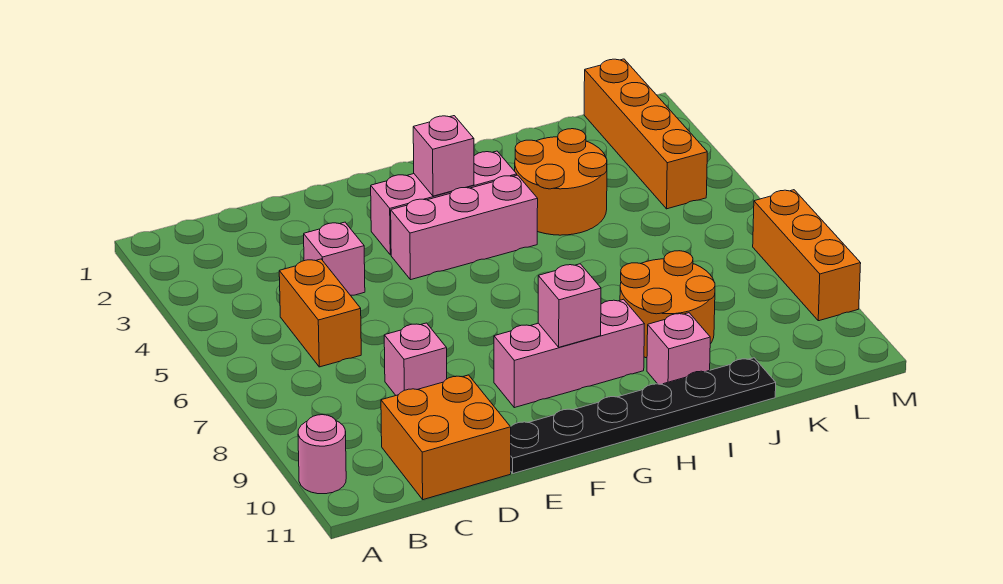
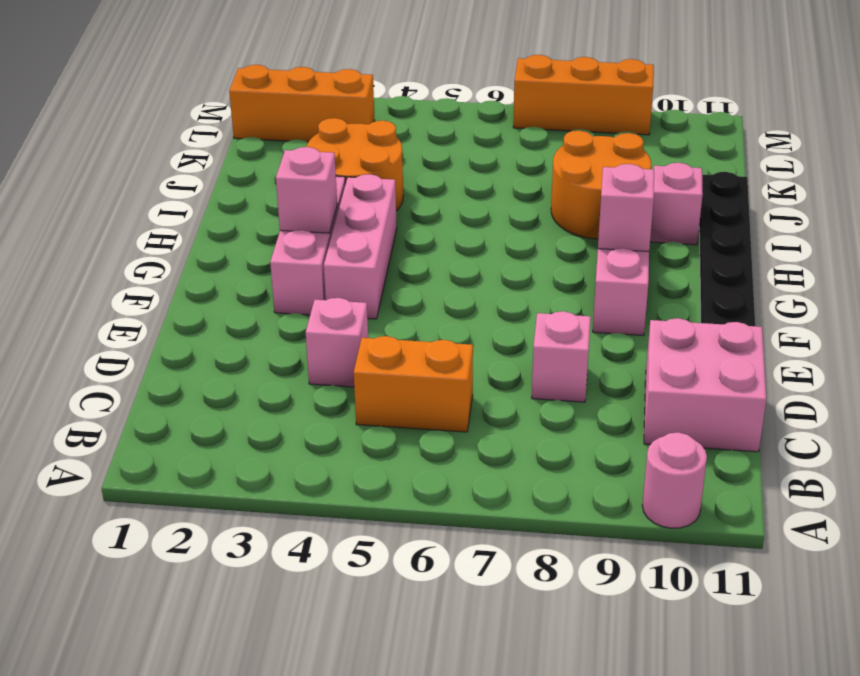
orange 2x2 brick [381,375,511,500] -> pink 2x2 brick [644,318,766,452]
orange 1x4 brick [584,59,707,209] -> orange 1x3 brick [229,65,375,142]

